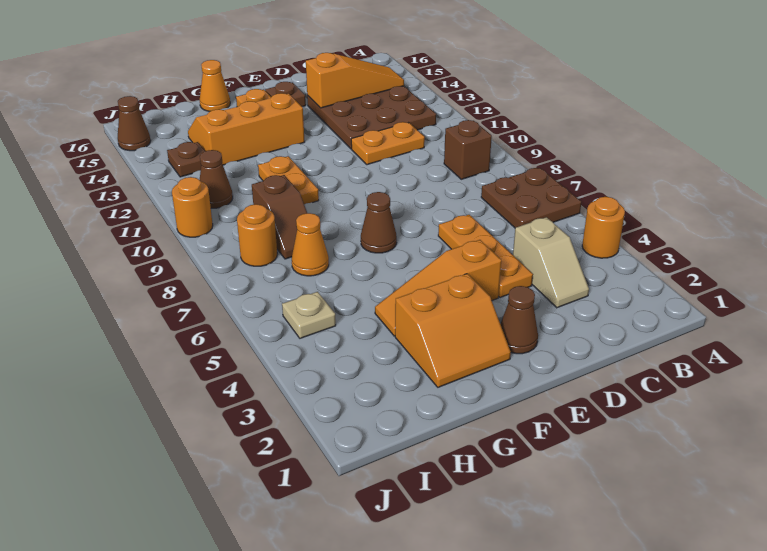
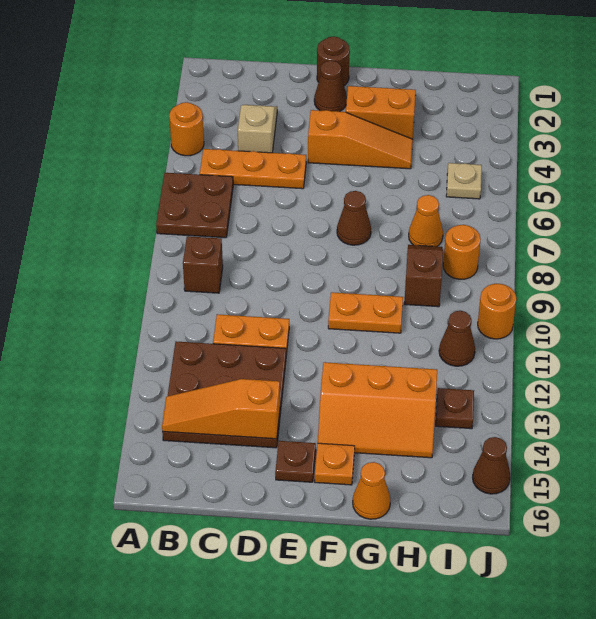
orange 1x3 plate [438,215,533,298] -> orange 1x3 plate turned to [200,149,306,189]
none -> brown 1x1 round brick [317,36,350,86]
orange 1x2 plate [258,156,319,204] -> orange 1x2 plate turned to [328,292,403,333]

